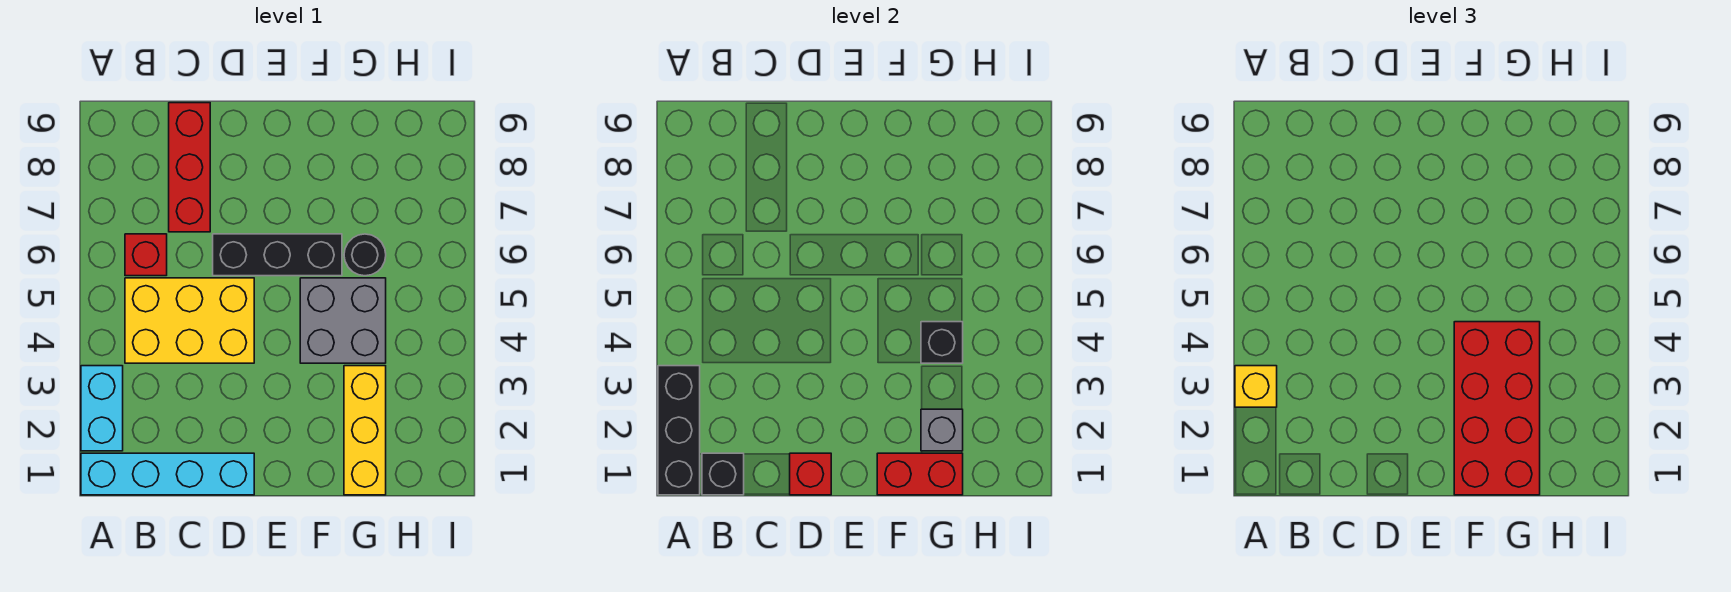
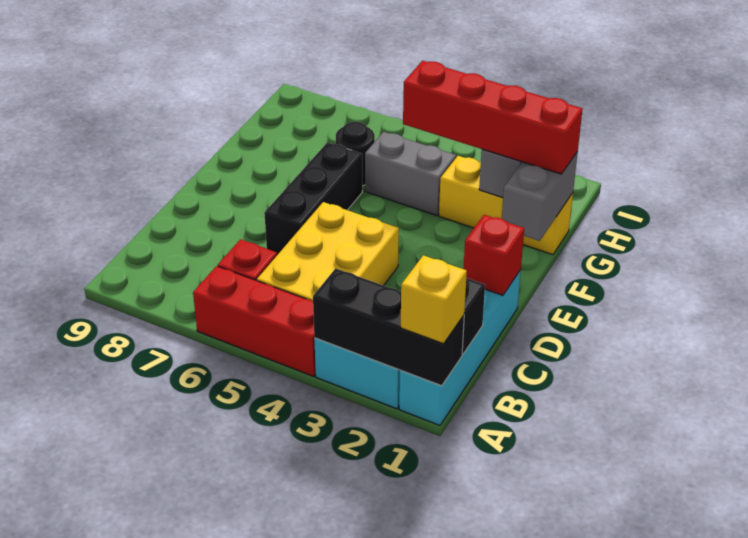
yellow 1x1 brick [1235,366,1277,407] -> yellow 1x1 brick moved to [401,255,467,344]
red 1x3 brick [169,103,210,232] -> red 1x3 brick moved to [193,266,316,377]
red 1x2 brick [877,453,963,495] -> grey 1x2 brick [502,152,578,241]
red 2x4 brick [1454,322,1540,495] -> red 1x4 brick [403,61,582,174]
grey 2x2 brick [300,278,386,363] -> grey 1x2 brick [365,132,456,216]
black 1x1 brick [921,322,963,363] -> none

